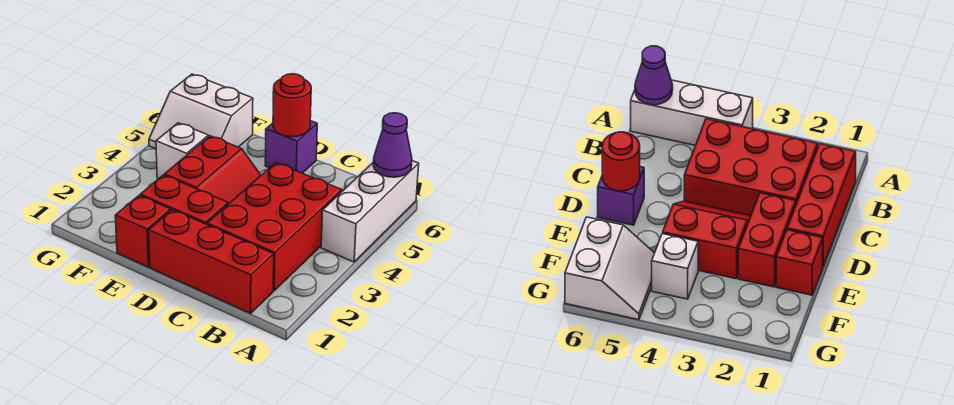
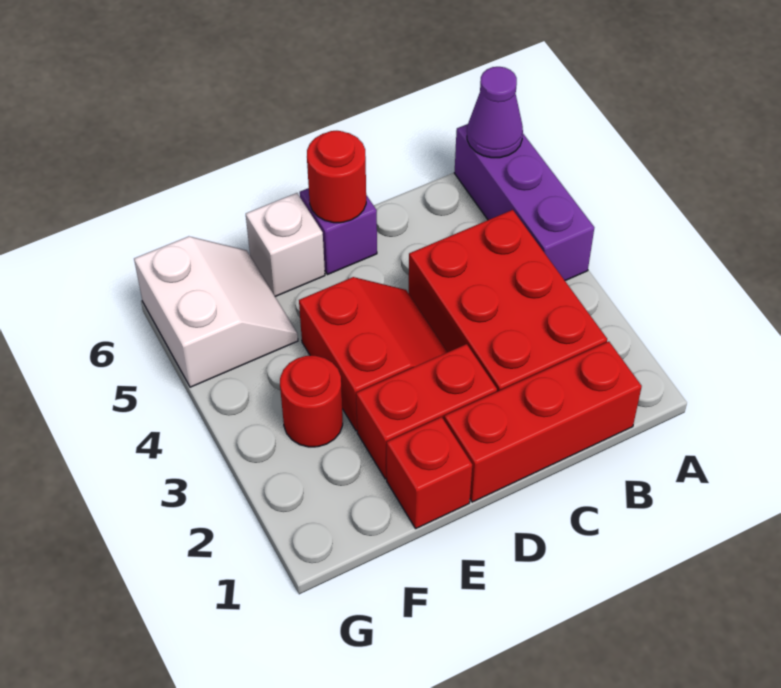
white 1x3 brick [321,161,419,262] -> purple 1x3 brick [454,124,594,281]
none -> red 1x1 round brick [280,356,343,447]
white 1x1 brick [156,123,209,179] -> white 1x1 brick moved to [246,193,325,297]
white 2x2 slope [149,74,253,149] -> white 2x2 slope turned to [134,236,298,387]

